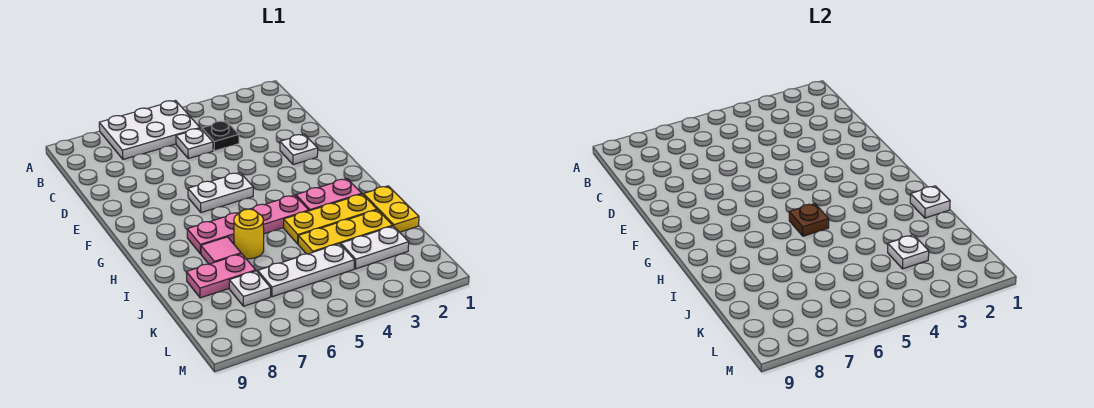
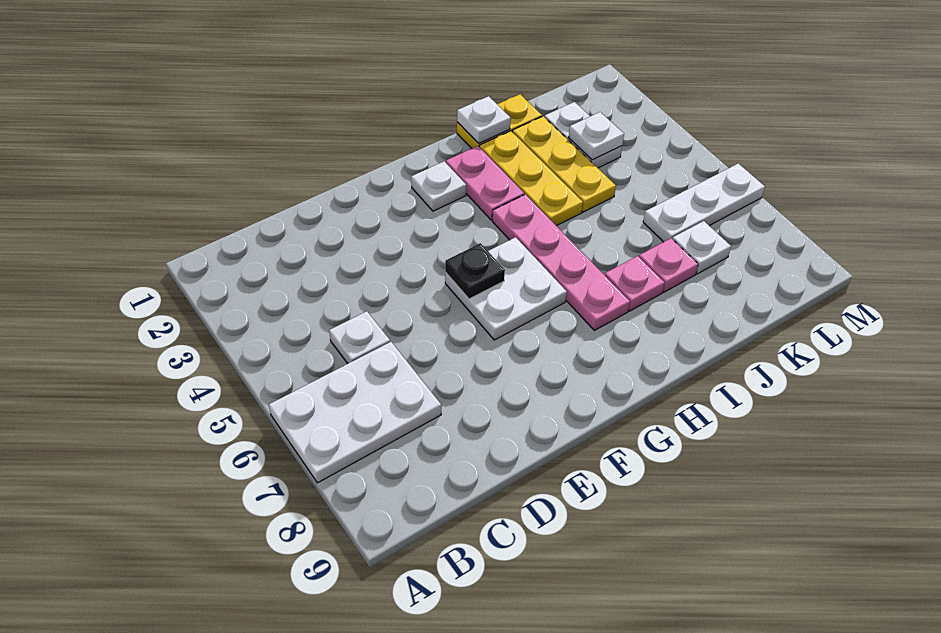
white 2x3 plate [99,101,200,159] -> white 2x3 plate turned to [269,342,441,483]
black 1x1 plate [202,121,239,151] -> black 1x1 plate moved to [445,243,505,299]
white 1x1 plate [280,134,318,165] -> white 1x1 plate moved to [411,161,466,211]
white 1x2 plate [188,173,253,213] -> white 2x2 plate [445,237,567,340]
brown 1x1 plate [789,203,829,236] -> none
yellow 1x1 round brick [234,209,264,259] -> none
pink 1x1 tile [201,237,241,264] -> pink 1x1 plate [605,256,665,311]
pink 1x2 plate [186,254,256,298] -> pink 1x1 plate [639,238,698,292]
white 1x3 plate [258,244,354,297] -> white 1x3 plate turned to [643,163,765,242]

